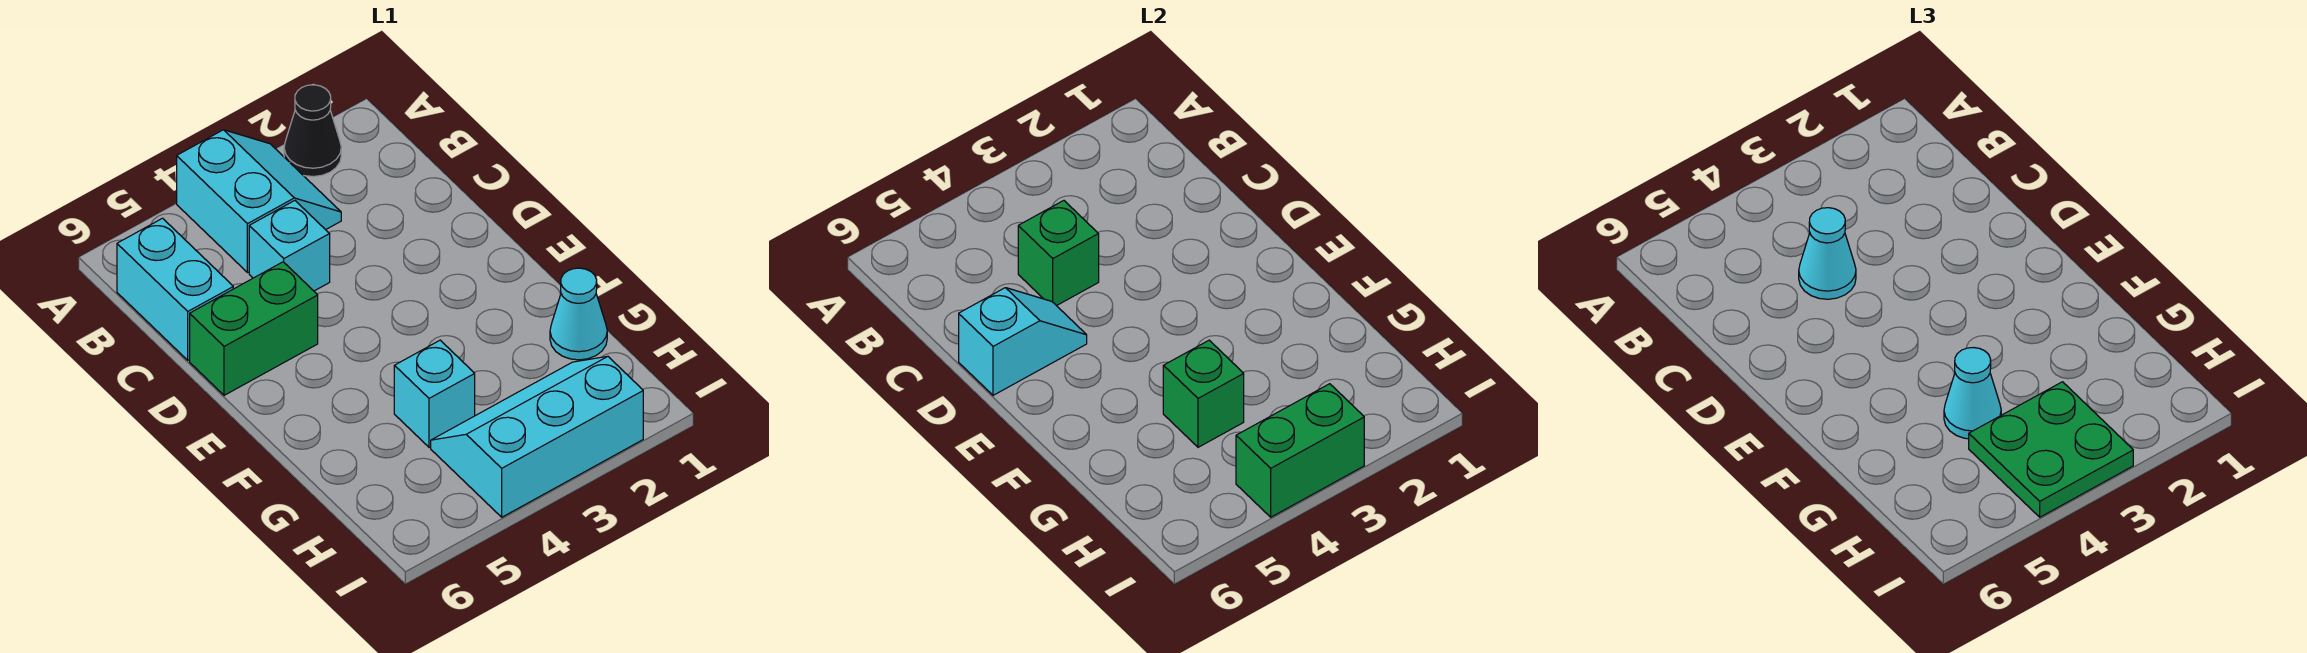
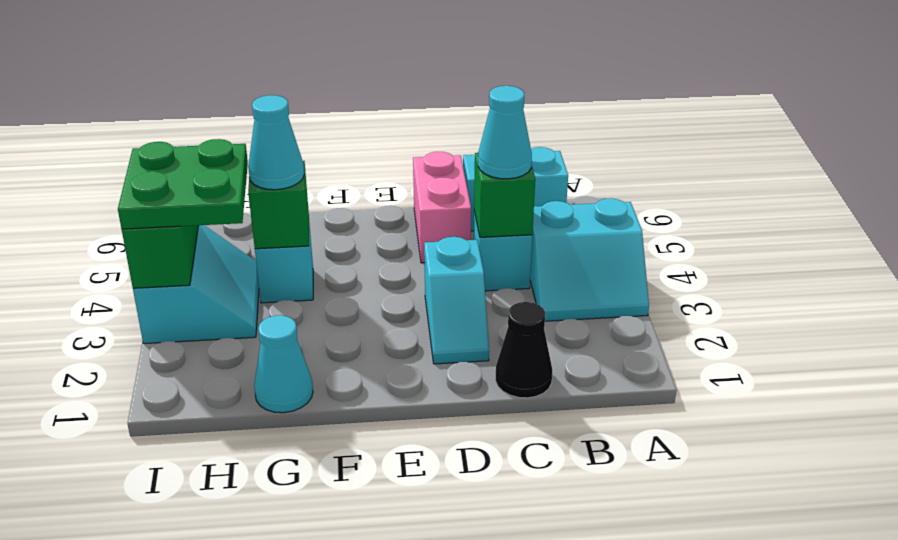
black 1x1 cone [284,85,341,177] -> black 1x1 cone moved to [495,302,552,398]
green 1x2 brick [190,262,318,395] -> pink 1x2 brick [413,152,471,263]
cyan 1x2 slope [959,288,1087,395] -> cyan 1x2 slope moved to [424,237,489,364]
cyan 2x3 slope [431,356,643,517] -> cyan 2x2 slope [133,225,259,344]

